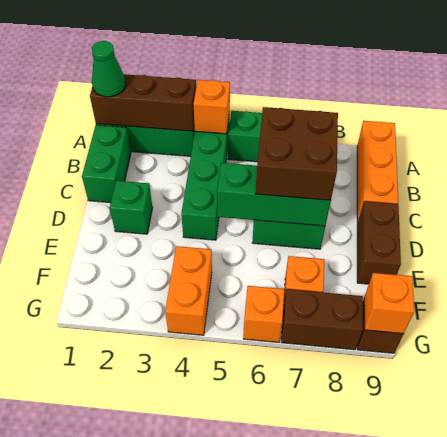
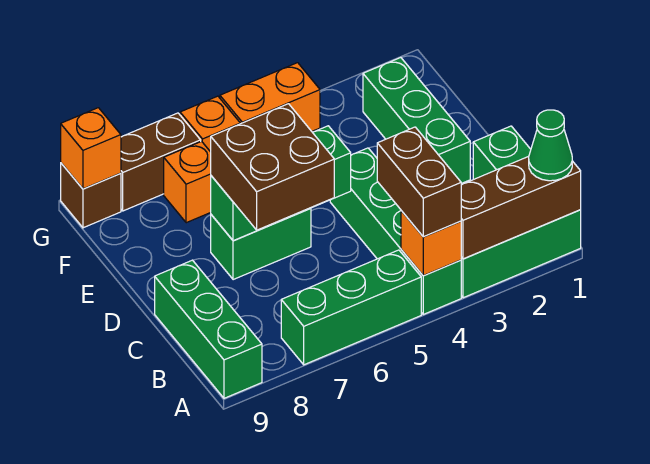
orange 1x3 brick [357,121,398,223] -> green 1x3 brick [155,260,262,398]
green 1x1 brick [110,181,153,234] -> green 1x3 brick [363,58,470,184]
brown 1x2 brick [357,201,401,284] -> brown 1x2 brick moved to [377,127,461,237]
orange 1x2 brick [165,246,212,335] -> orange 1x2 brick turned to [220,63,320,131]

